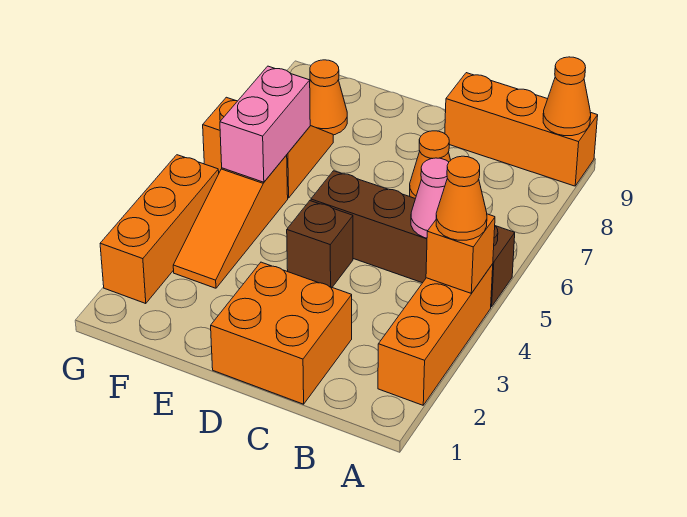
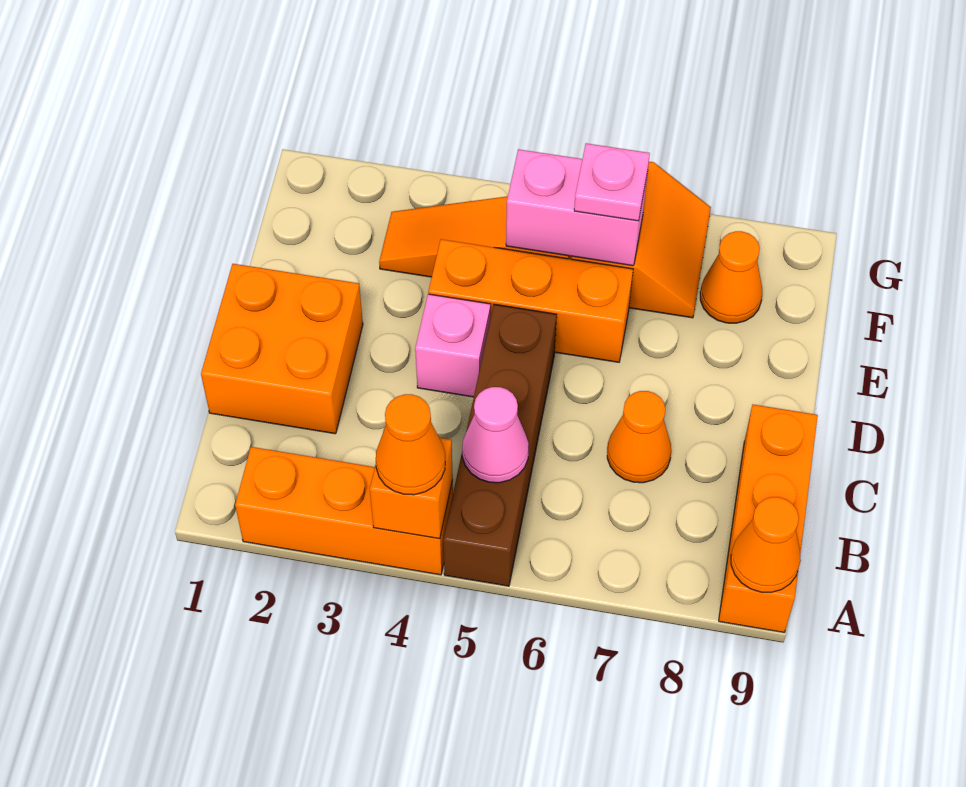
brown 1x1 brick [287,201,353,287] -> pink 1x1 brick [415,294,490,397]
none -> pink 1x1 plate [574,143,650,221]
orange 1x3 brick [100,155,219,304] -> orange 1x3 brick moved to [428,239,633,362]

